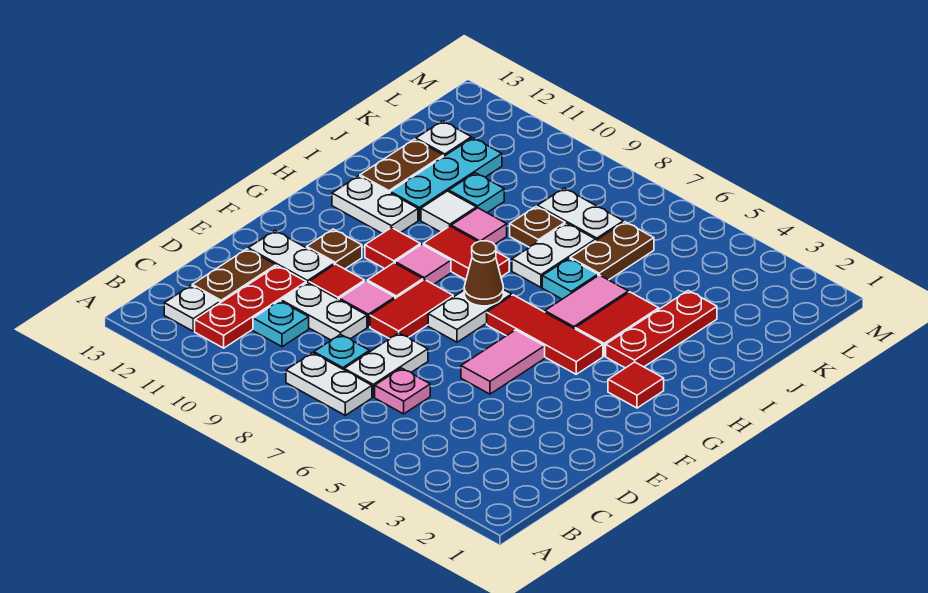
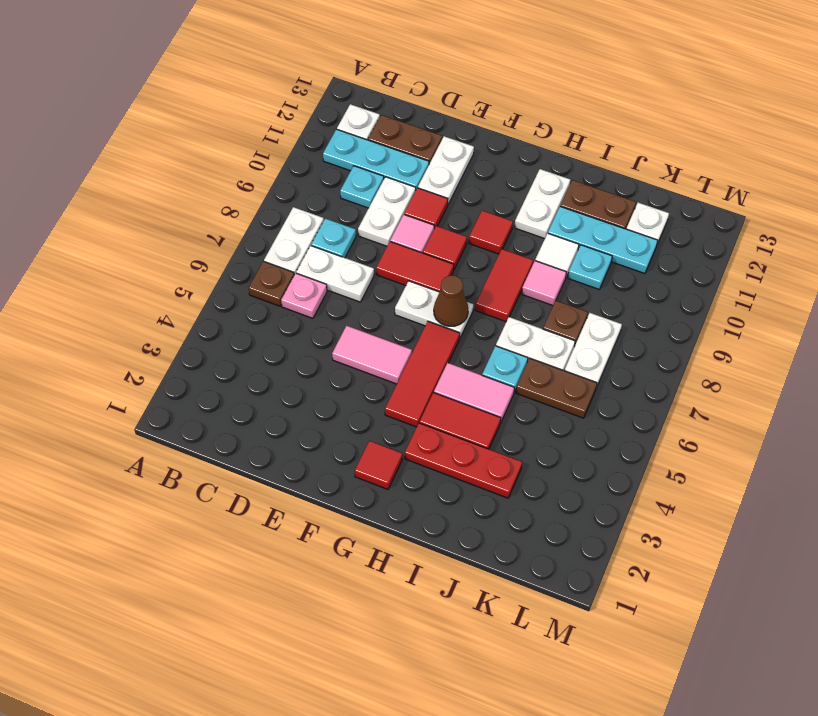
red 1x3 plate [195,266,306,348] -> cyan 1x3 plate [323,129,429,189]
brown 1x1 plate [307,229,362,269] -> brown 1x1 plate moved to [249,261,294,306]
pink 1x1 tile [395,245,451,284] -> none

